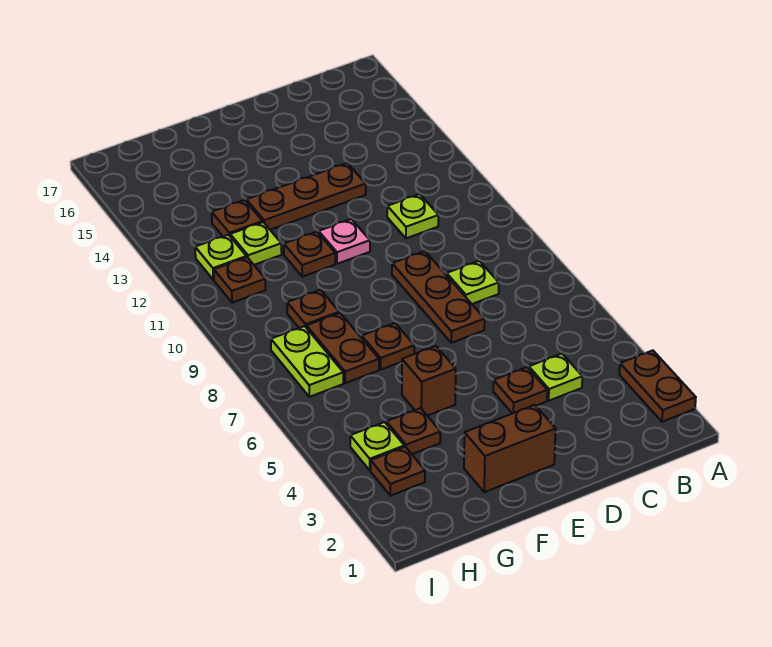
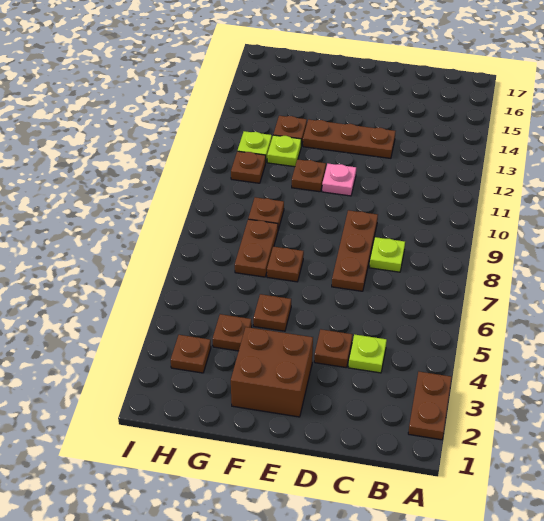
lime 1x1 plate [387,194,439,238] -> none
brown 1x2 brick [464,405,556,492] -> brown 2x2 brick [231,327,313,417]
brown 1x1 brick [402,346,456,416] -> brown 1x1 plate [253,294,291,331]
lime 1x1 plate [350,422,404,470] -> none
lime 1x2 plate [271,326,343,397] -> none

